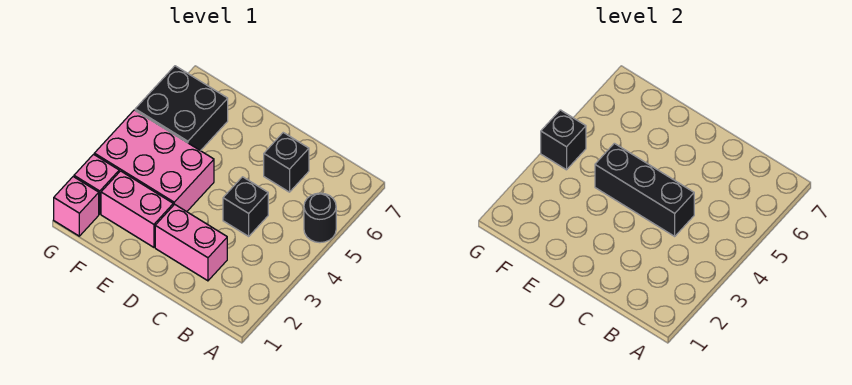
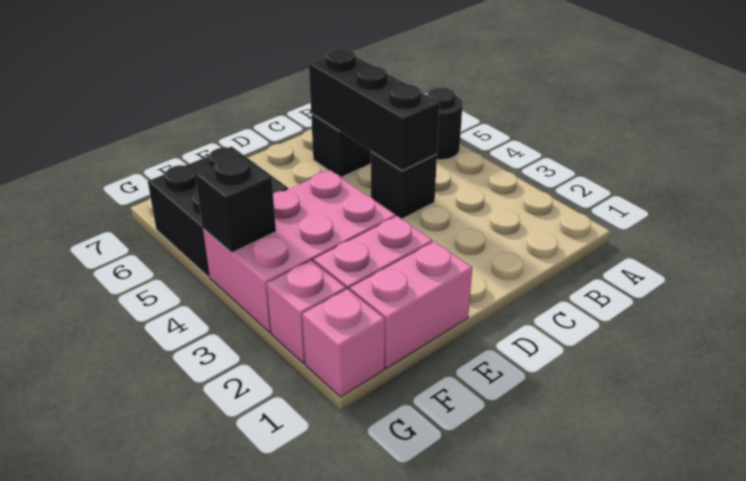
pink 1x2 brick [155,204,227,281] -> pink 1x2 brick moved to [350,241,472,368]
black 1x3 brick [595,143,694,236] -> black 1x3 brick turned to [309,49,440,171]

